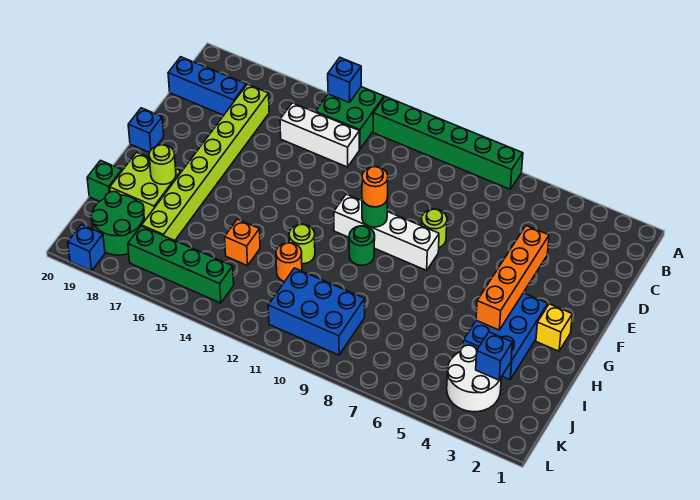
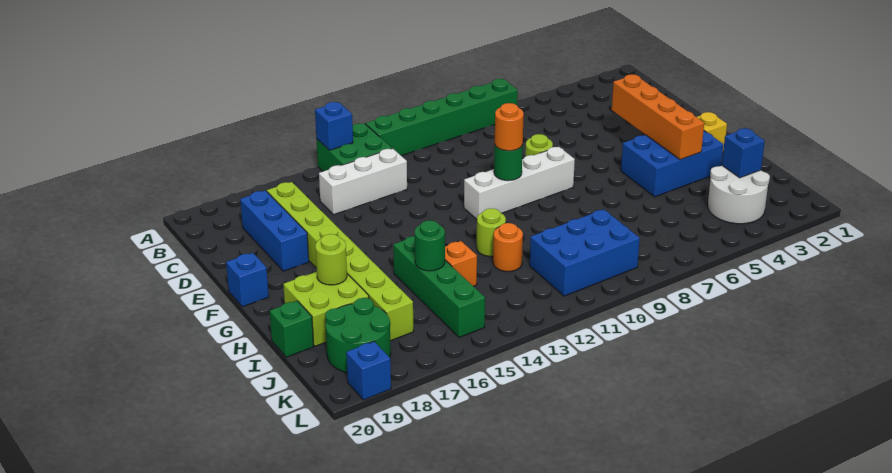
blue 1x3 brick [168,57,246,115] -> blue 1x3 brick turned to [240,191,309,271]
blue 2x3 brick [463,293,548,380] -> blue 2x3 brick turned to [621,131,724,197]
green 1x1 round brick [349,226,375,265] -> green 1x1 round brick moved to [415,220,445,271]
green 1x4 brick [128,226,234,303] -> green 1x4 brick turned to [393,236,485,337]

